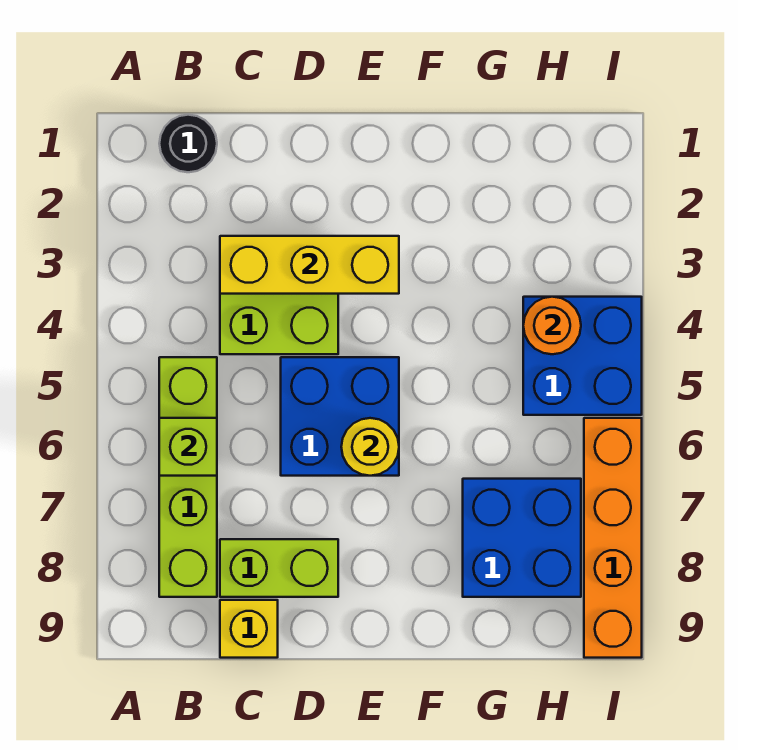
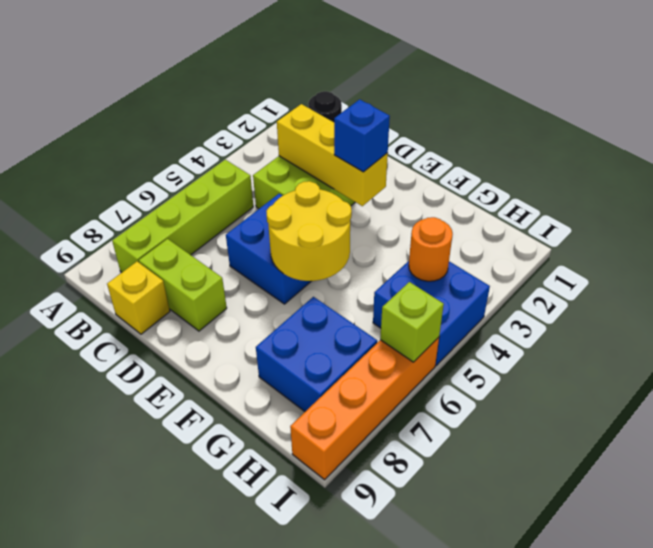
lime 1x1 brick [159,418,217,476] -> lime 1x1 brick moved to [380,282,444,362]
none -> blue 1x1 brick [334,99,390,172]
yellow 1x1 round brick [341,418,399,476] -> yellow 2x2 round brick [266,181,352,281]

